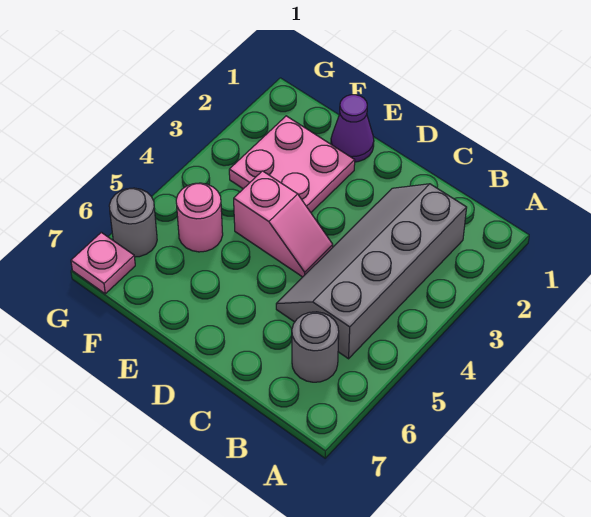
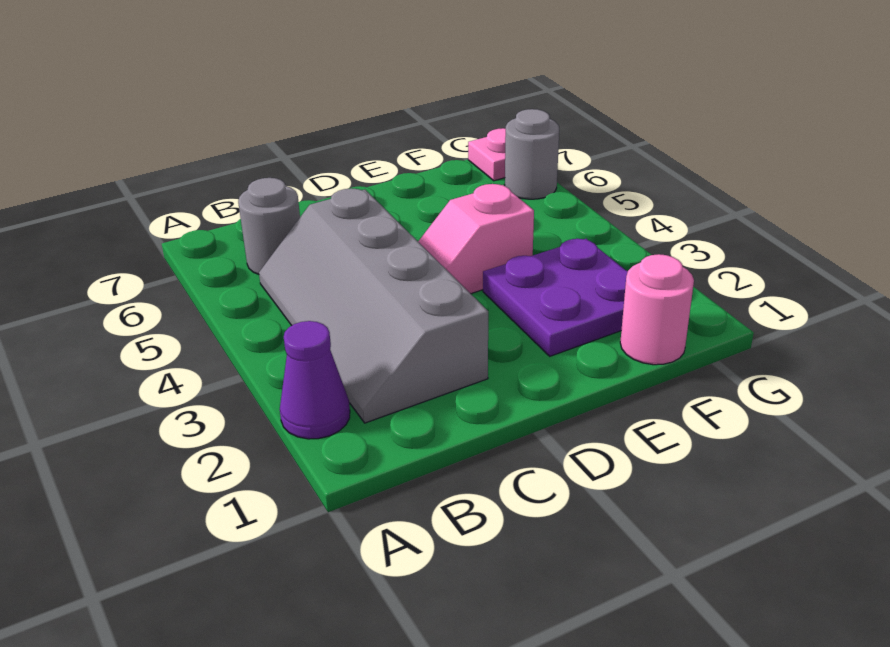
grey 2x4 slope [276,184,467,359] -> grey 2x4 slope turned to [259,188,488,423]
purple 1x1 cone [331,95,374,162] -> purple 1x1 cone moved to [280,321,350,439]
pink 2x2 plate [229,116,355,212] -> purple 2x2 plate [483,239,628,356]
pink 1x1 round brick [176,183,223,252] -> pink 1x1 round brick moved to [620,254,694,365]

